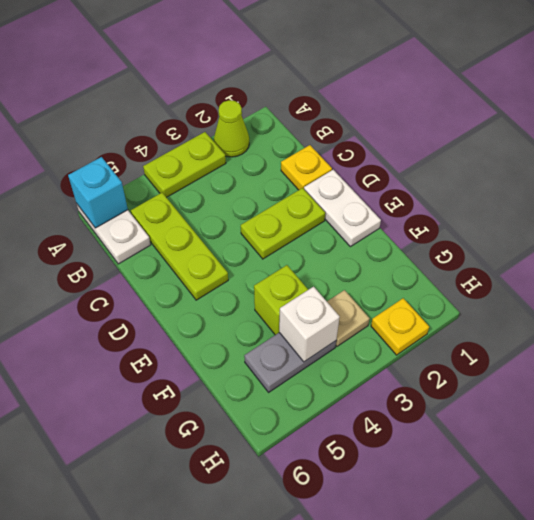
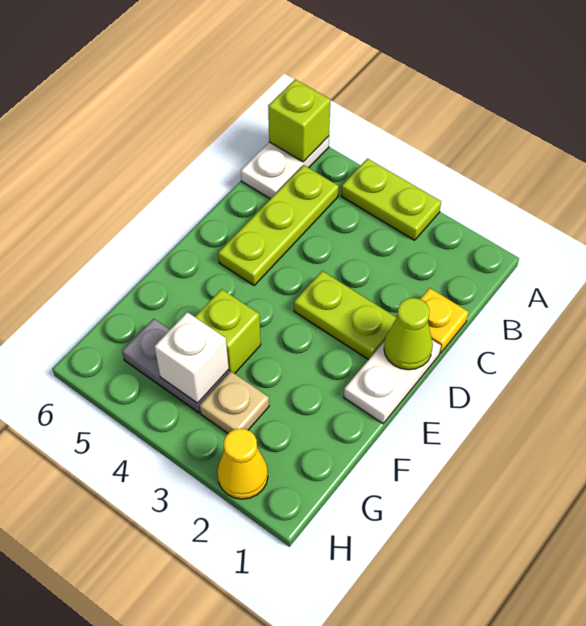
lime 1x1 cone [214,100,249,157] -> lime 1x1 cone moved to [384,298,433,370]
cyan 1x1 brick [68,157,128,228] -> lime 1x1 brick [268,79,330,162]
yellow 1x1 plate [371,298,429,355] -> yellow 1x1 cone [217,428,268,499]

